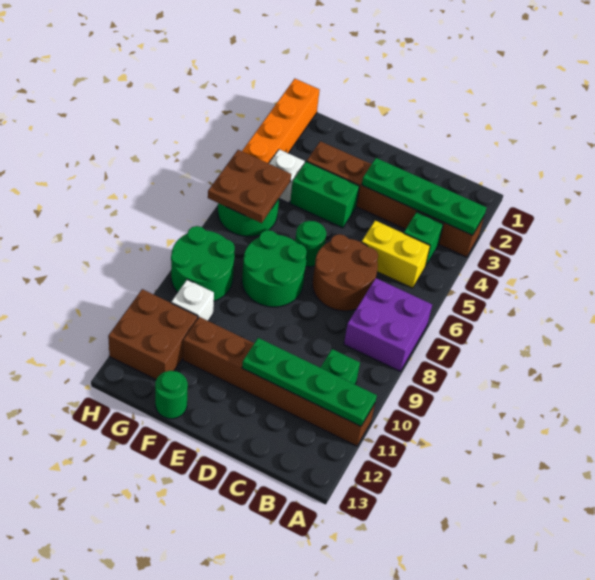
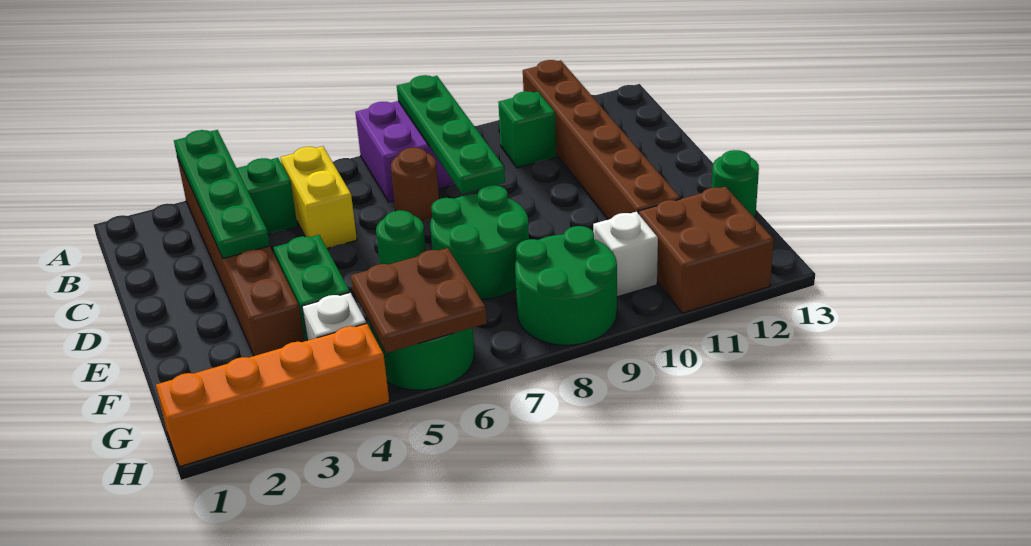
green 1x4 plate [242,338,377,426] -> green 1x4 plate moved to [397,75,505,194]
brown 2x2 round brick [312,234,378,311] -> brown 1x1 round brick [391,148,439,222]

